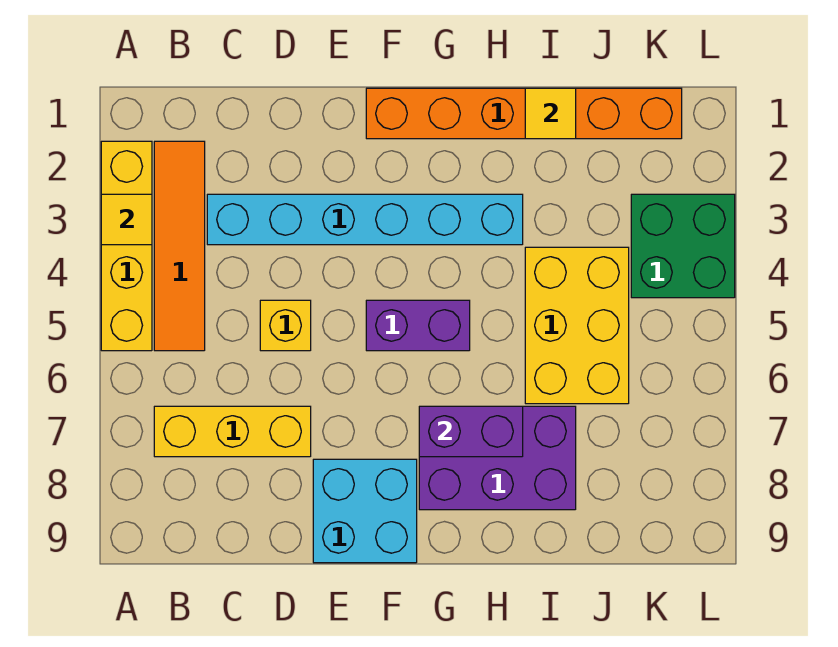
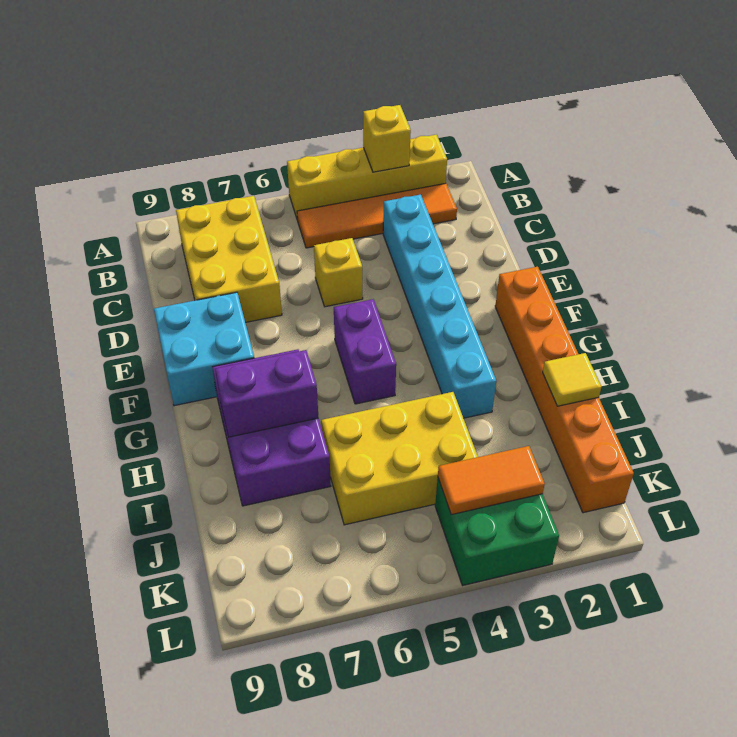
yellow 1x1 tile [101,194,152,245] -> yellow 1x1 brick [363,105,411,172]
yellow 1x3 brick [154,406,311,457] -> yellow 2x3 brick [176,196,282,323]
purple 1x2 brick [419,406,523,457] -> purple 1x2 brick turned to [215,350,318,437]
none -> orange 1x2 tile [438,446,545,515]

